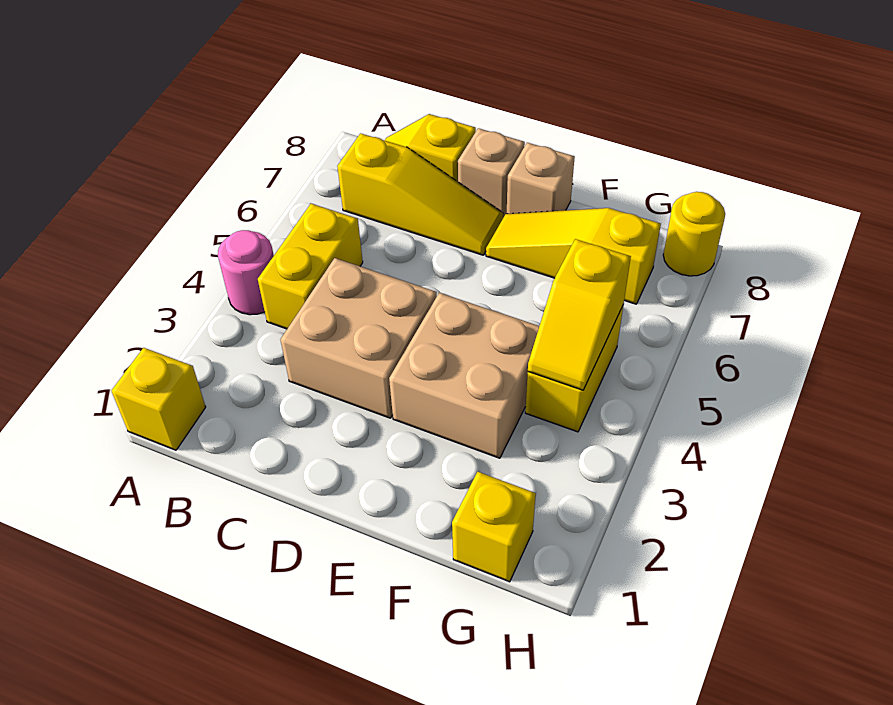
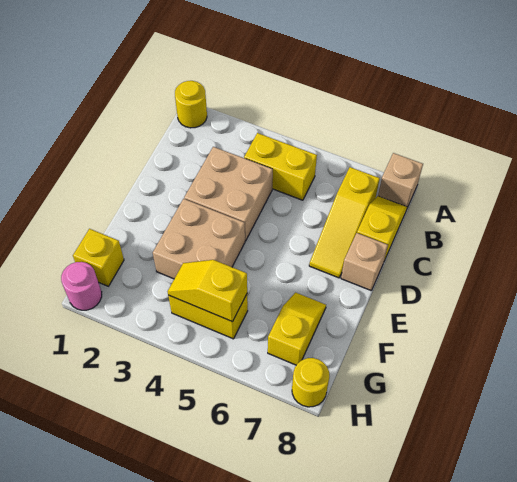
yellow 1x1 brick [111,348,206,450] -> yellow 1x1 round brick [175,81,207,128]
pink 1x1 round brick [218,230,274,315] -> pink 1x1 round brick moved to [61,262,102,310]
yellow 1x3 slope [486,208,661,304] -> yellow 1x2 slope [268,293,326,365]
tan 1x1 brick [507,143,575,214] -> tan 1x1 brick moved to [378,153,423,208]

